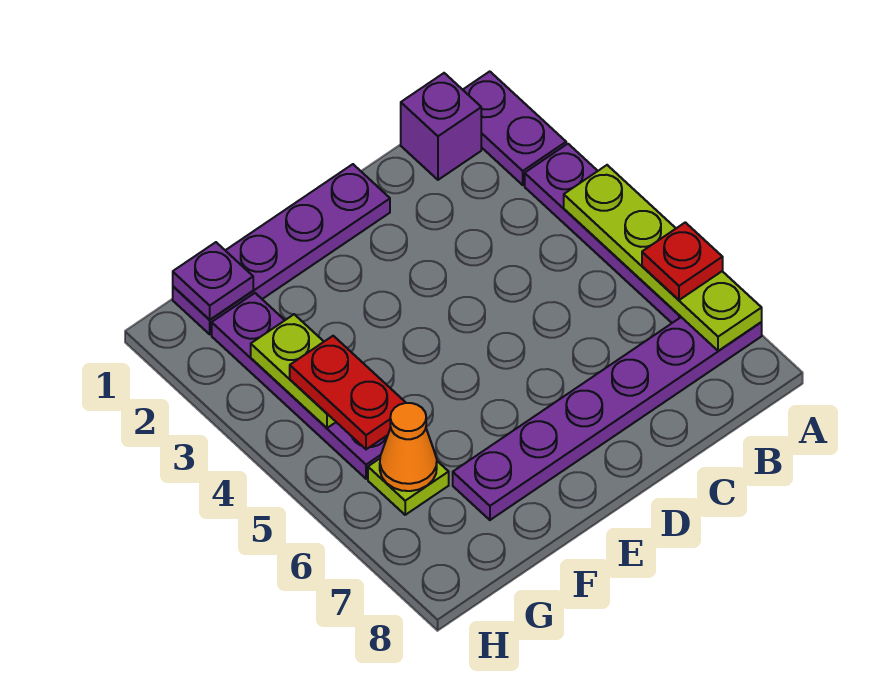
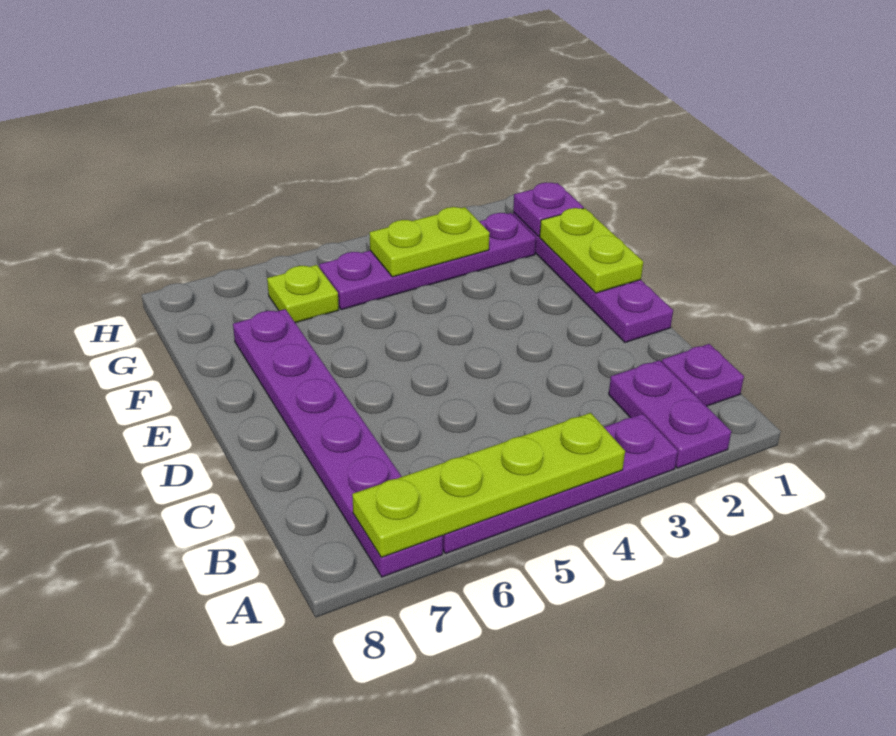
purple 1x2 plate [463,71,566,185] -> purple 1x2 plate turned to [609,360,731,468]
red 1x1 plate [642,222,723,300] -> none
purple 1x1 brick [401,73,481,180] -> purple 1x1 plate [662,344,744,406]
none -> lime 1x2 plate [540,208,643,293]
red 1x2 plate [290,336,406,449] -> none
orange 1x1 cone [380,403,437,491] -> none

